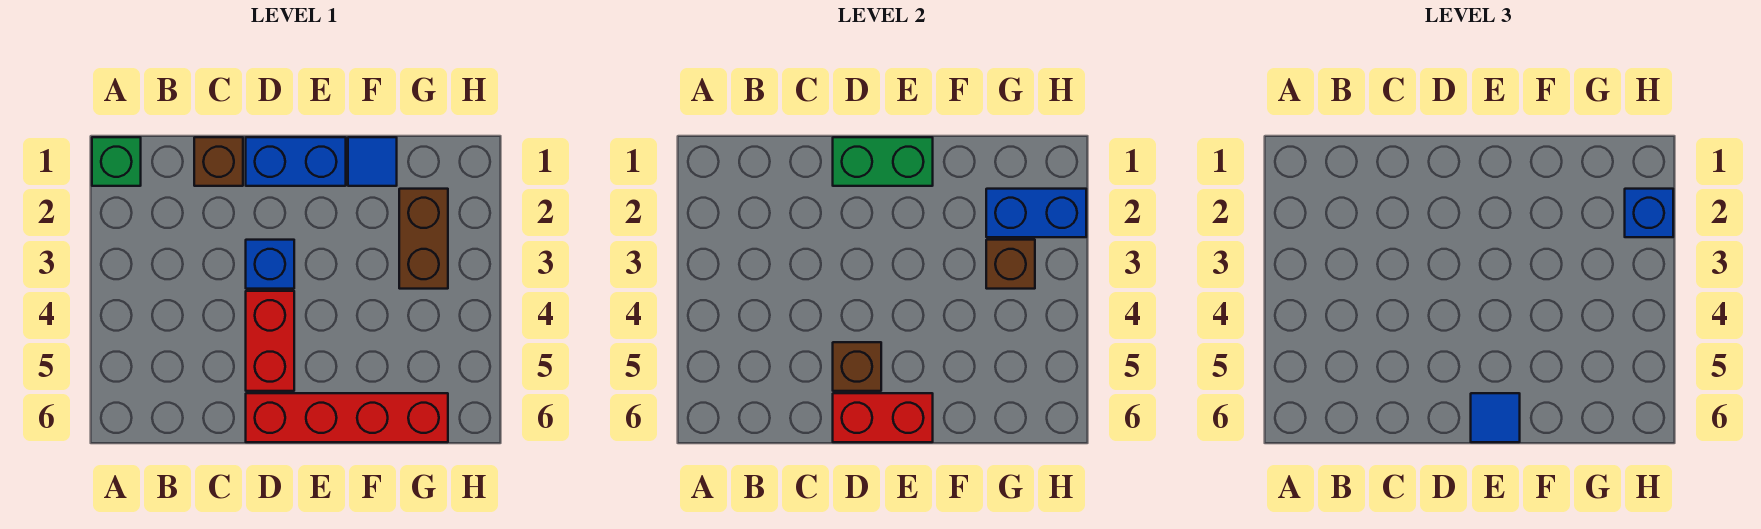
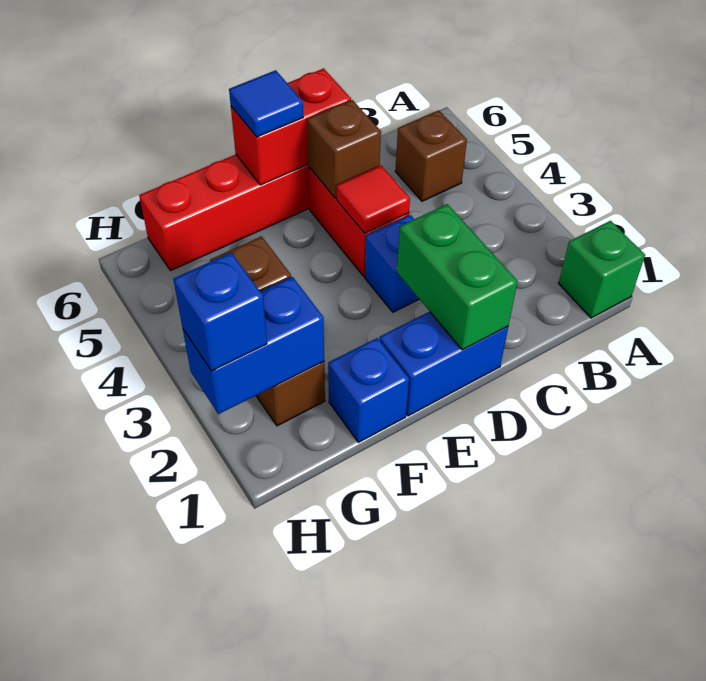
brown 1x1 brick [194,137,243,186] -> brown 1x1 brick moved to [395,110,467,201]
green 1x2 brick [833,137,933,186] -> green 1x2 brick turned to [397,204,518,350]
none -> red 1x1 tile [337,165,410,233]
blue 1x1 tile [348,137,397,186] -> blue 1x1 brick [328,338,409,442]

